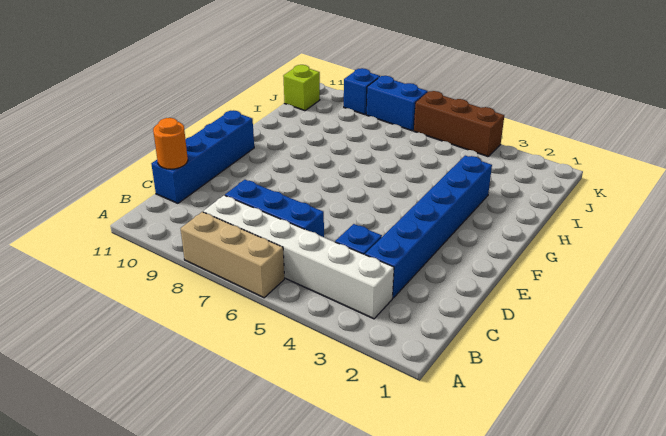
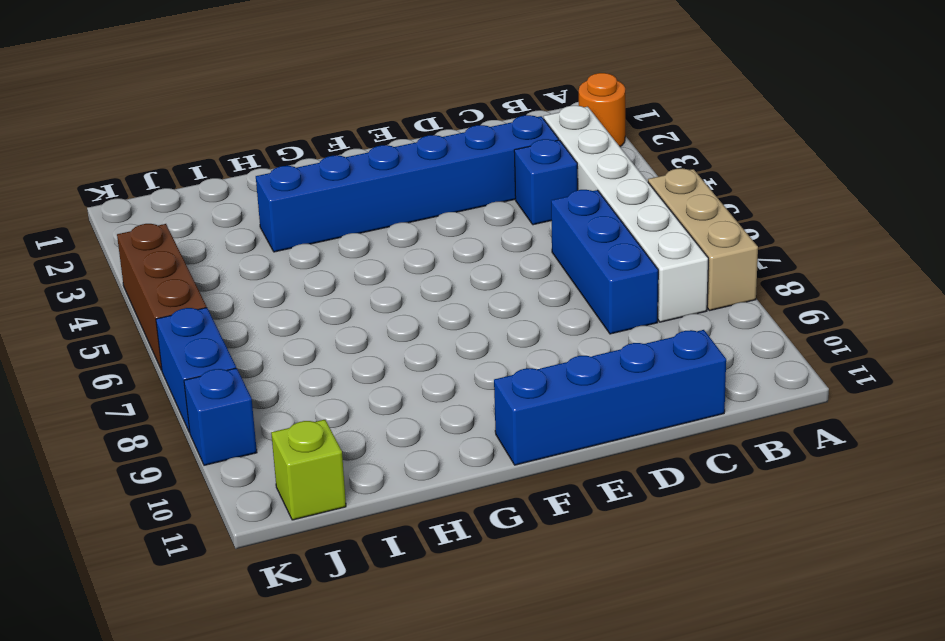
orange 1x1 round brick [153,118,188,169] -> orange 1x1 round brick moved to [579,73,625,147]

